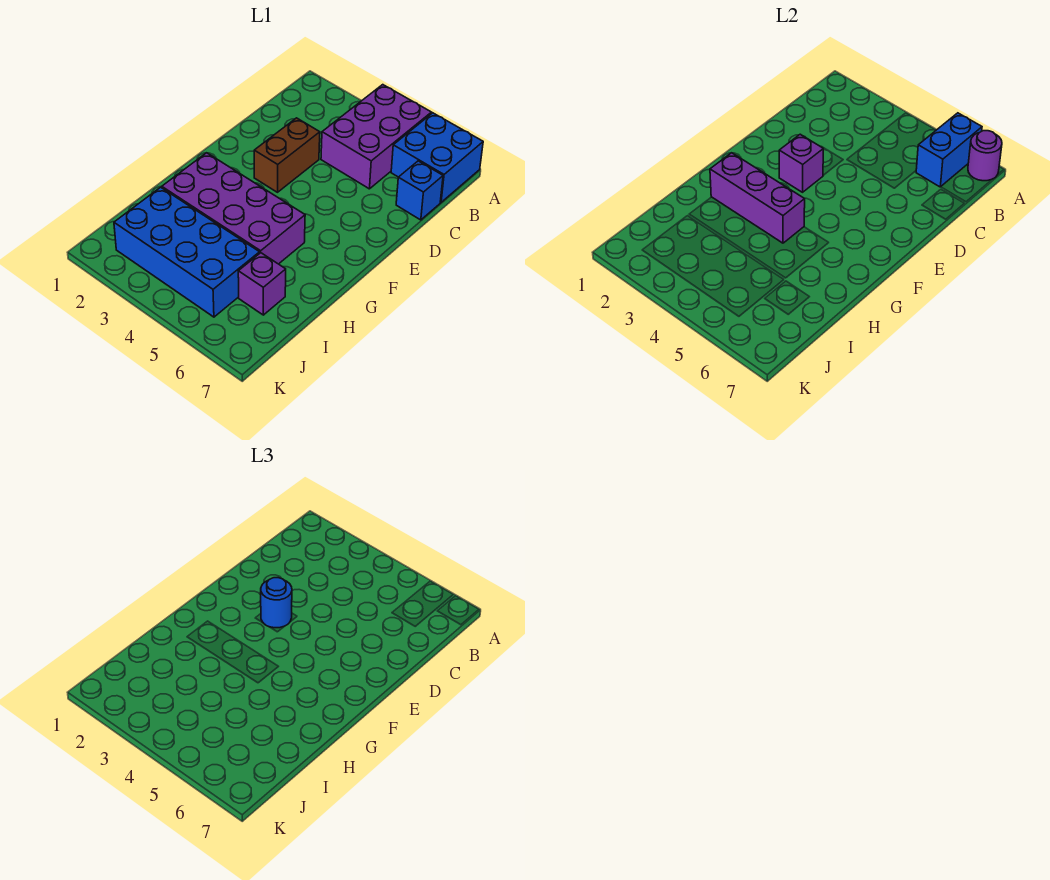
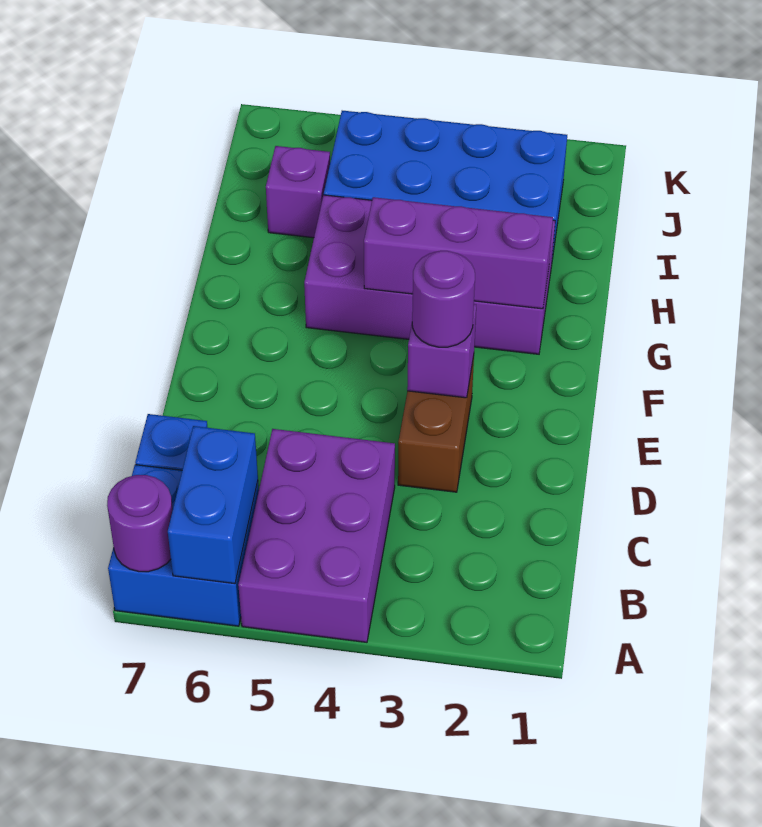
blue 1x1 round brick [261,578,292,628] -> purple 1x1 round brick [412,251,475,347]

